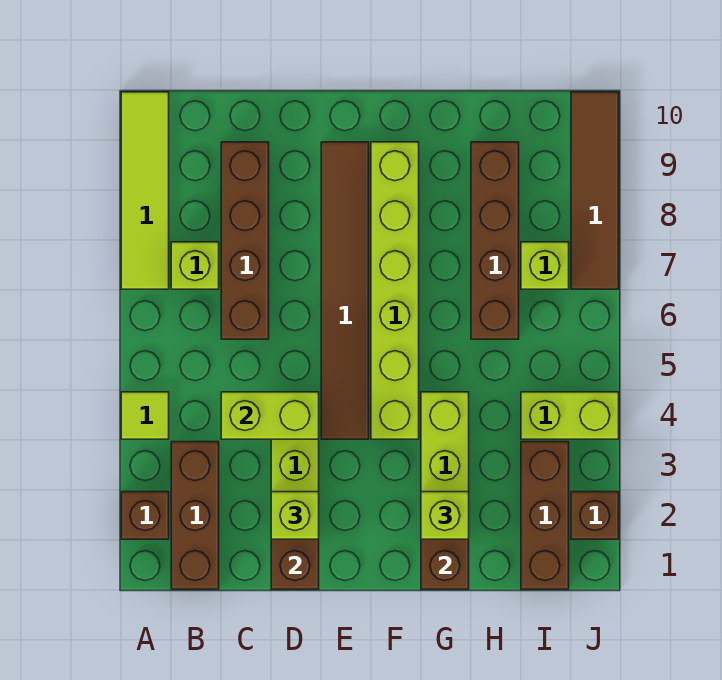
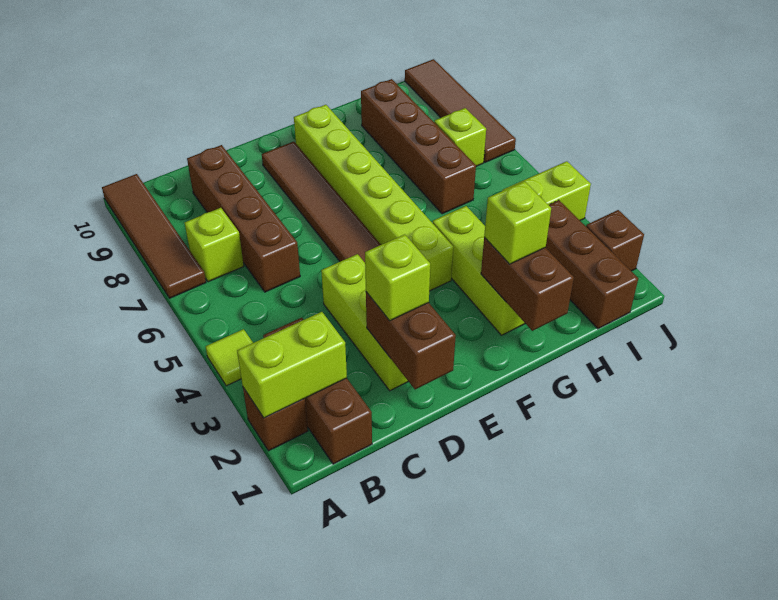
lime 1x4 tile [121,92,169,289] -> brown 1x4 tile [102,174,206,298]
lime 1x2 brick [221,392,319,439] -> lime 1x2 brick moved to [237,312,347,418]

